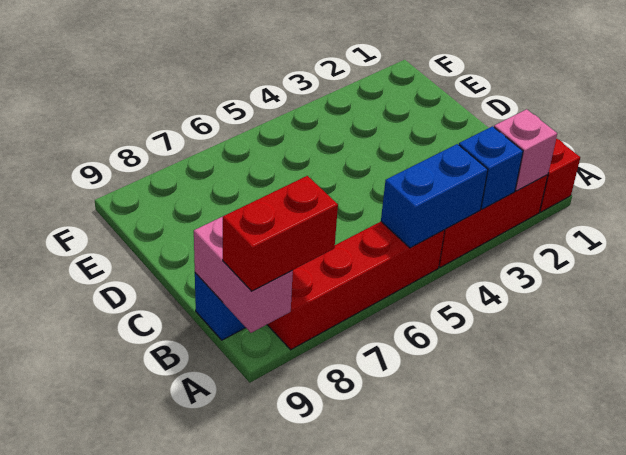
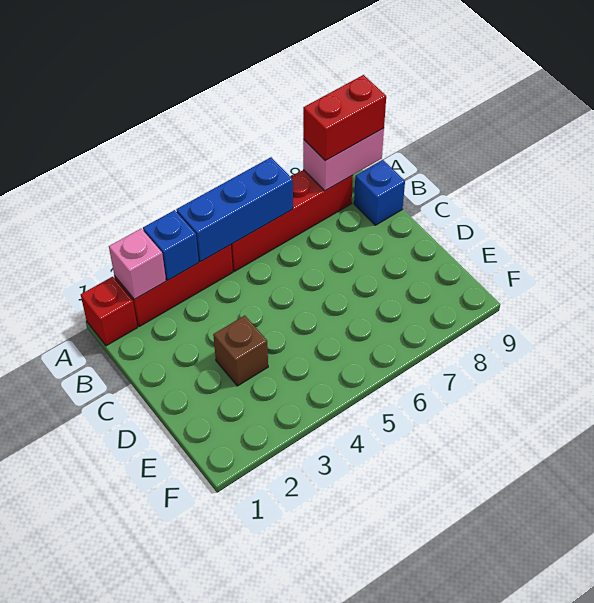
blue 1x2 brick [381,144,488,248] -> blue 1x3 brick [176,157,293,262]
pink 1x2 brick [194,217,293,333] -> pink 1x2 brick turned to [303,128,384,191]
none -> brown 1x1 brick [213,316,268,386]

